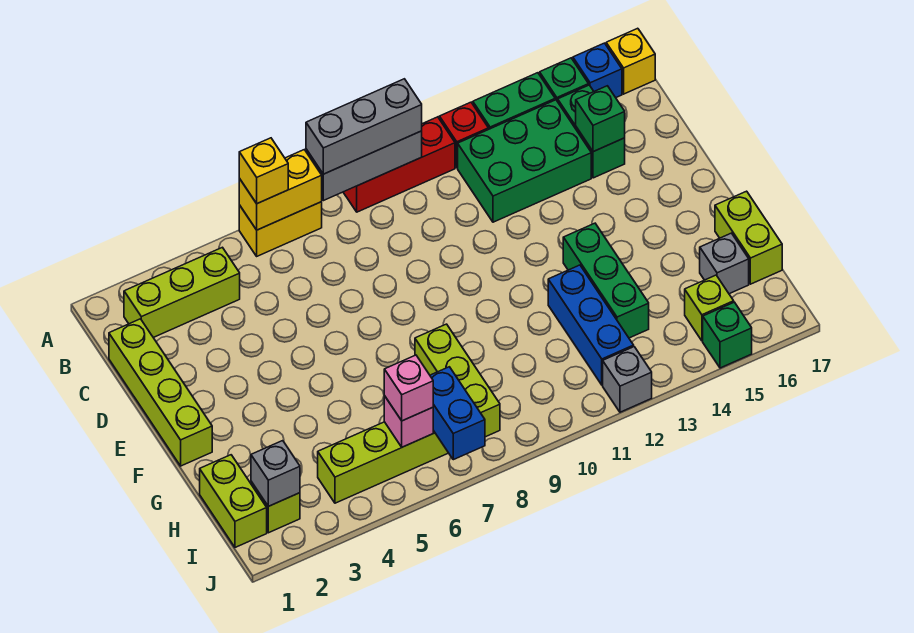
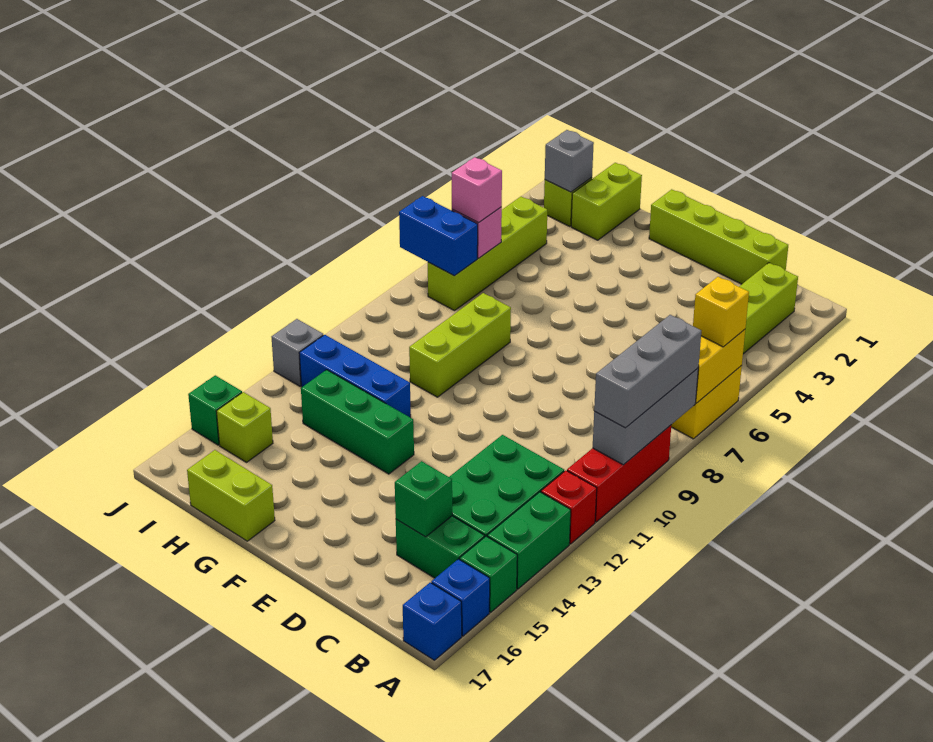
yellow 1x1 brick [606,28,655,94] -> blue 1x1 brick [403,583,462,661]
lime 1x3 brick [415,324,500,437] -> lime 1x3 brick turned to [409,293,511,397]
lime 1x2 brick [200,455,267,547] -> lime 1x2 brick turned to [571,163,642,240]
grey 1x1 brick [700,233,749,294] -> none

